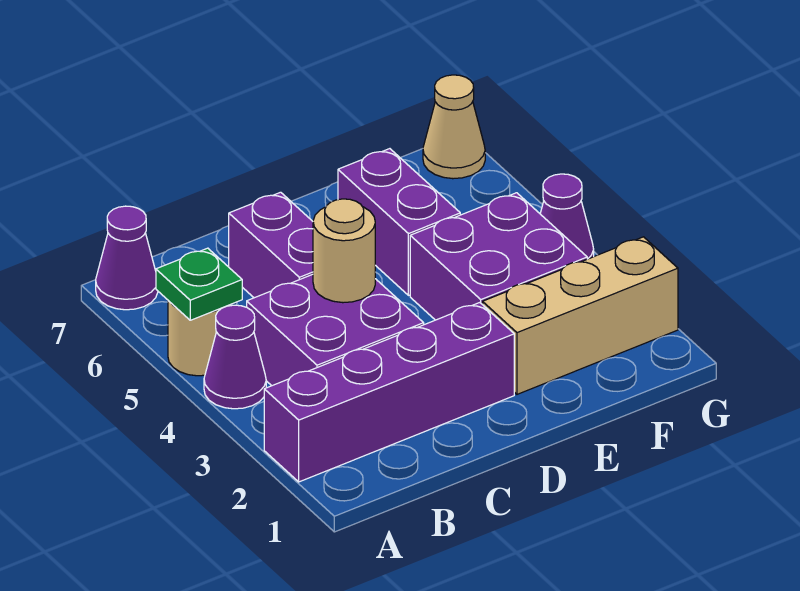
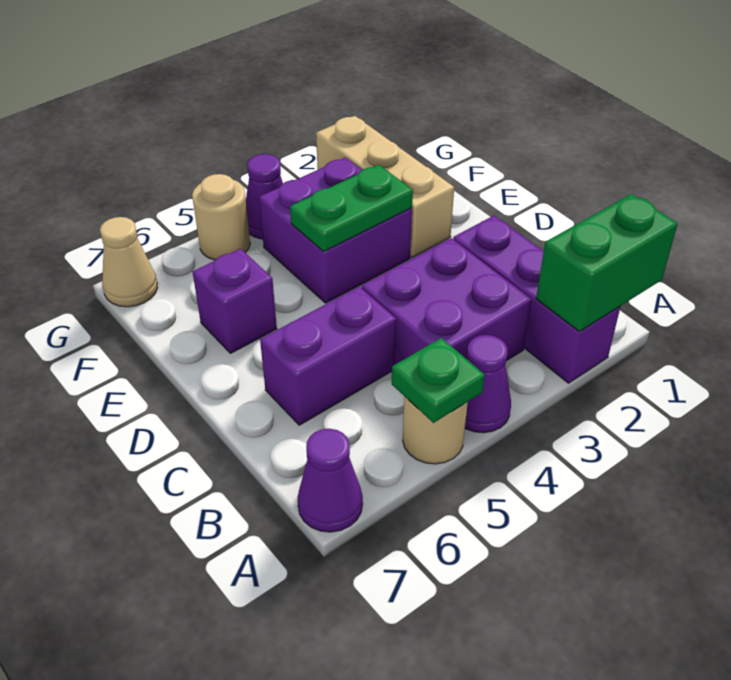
none -> green 1x2 brick [536,194,678,331]
purple 1x4 brick [264,303,514,482] -> purple 1x3 brick [453,216,620,383]
tan 1x1 round brick [313,199,375,303] -> tan 1x1 round brick moved to [192,174,250,260]
none -> green 1x2 plate [290,165,413,251]
purple 1x2 brick [338,149,460,295] -> purple 1x1 brick [193,249,277,353]

